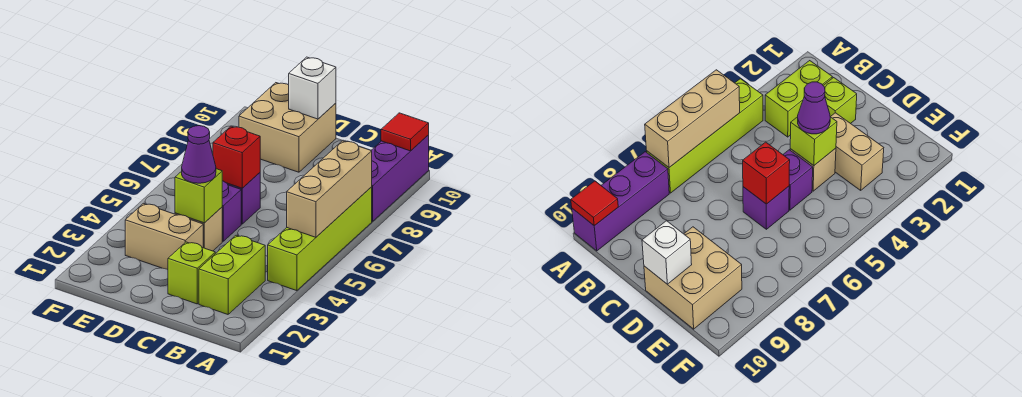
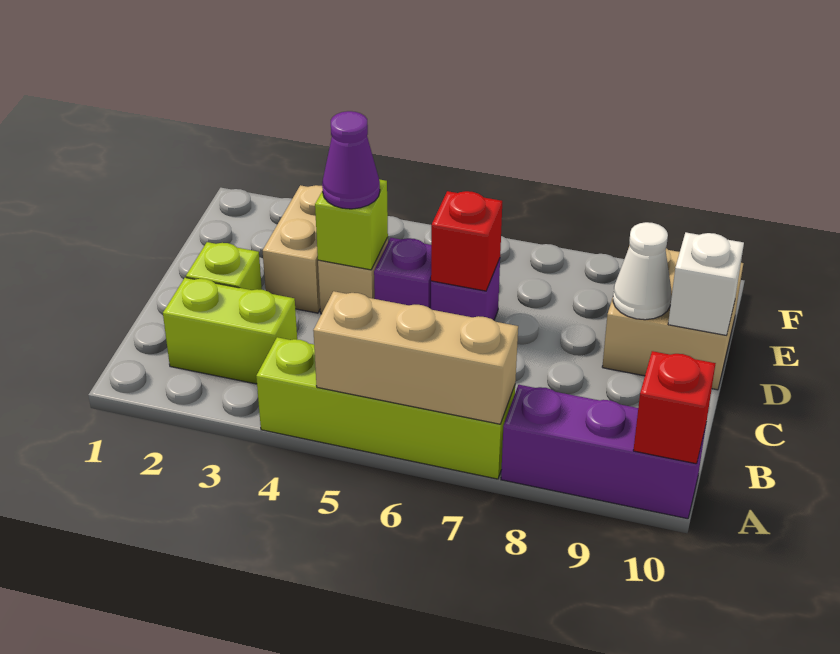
red 1x1 tile [381,113,429,151] -> red 1x1 brick [633,351,716,464]
none -> white 1x1 cone [613,222,671,320]

